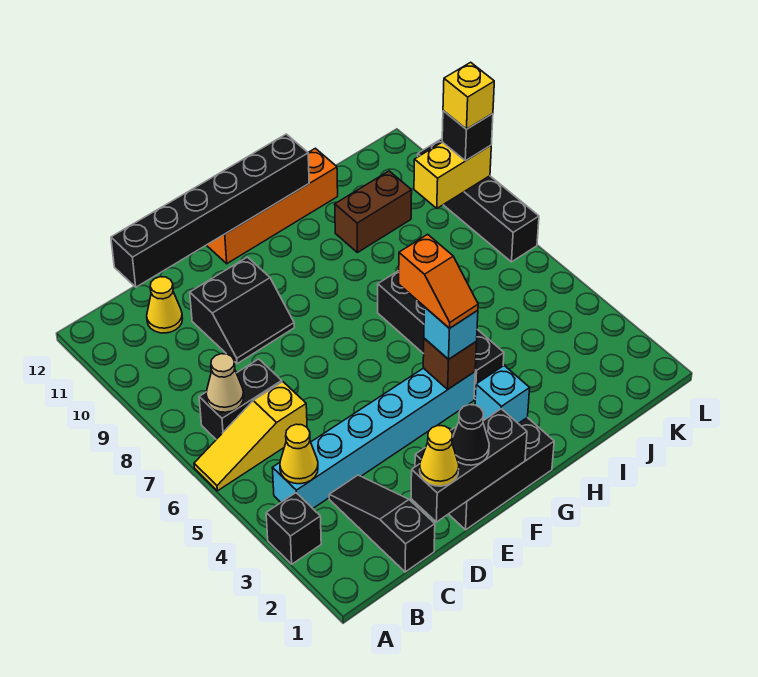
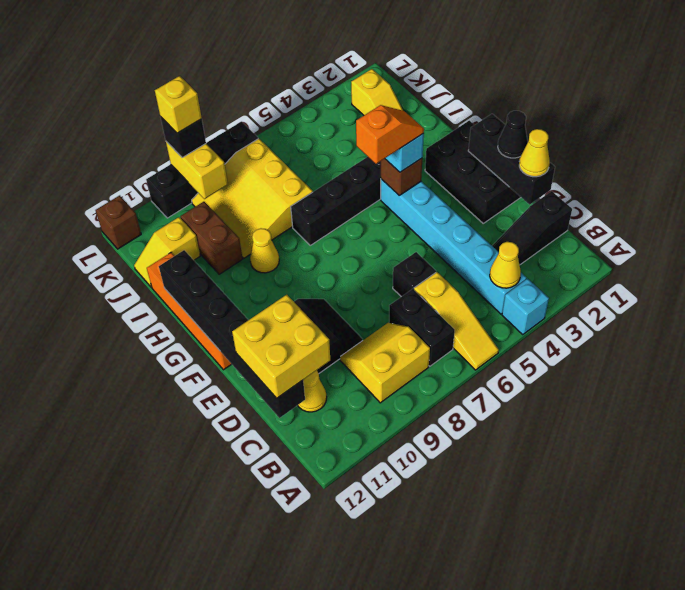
black 1x1 brick [266,493,321,564] -> black 1x1 brick moved to [393,252,436,297]
tan 1x1 cone [206,354,244,412] -> none
none -> yellow 2x2 slope [340,323,430,403]
none -> yellow 2x2 brick [232,295,330,398]
cyan 1x1 brick [475,366,530,424] -> cyan 1x1 brick moved to [502,279,549,335]
none -> yellow 1x1 cone [250,228,279,273]
none -> yellow 3x3 slope [192,139,313,258]
none -> yellow 1x2 slope [351,69,403,115]
none -> yellow 1x2 slope [134,217,200,287]
none -> brown 1x1 brick [96,195,141,249]

